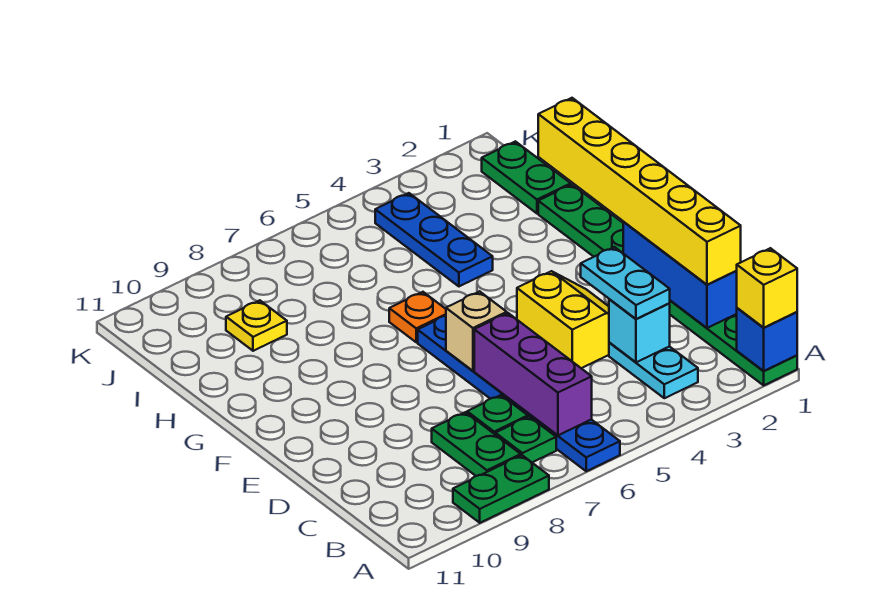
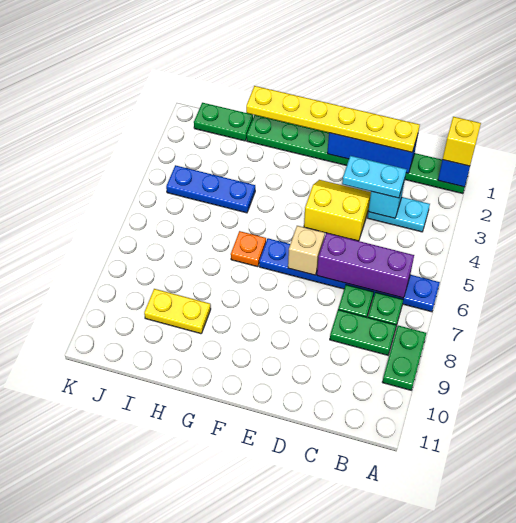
yellow 1x6 brick [538,98,741,285] -> yellow 1x6 plate [246,86,420,152]
yellow 1x1 plate [226,300,287,351] -> yellow 1x2 plate [144,289,211,334]

